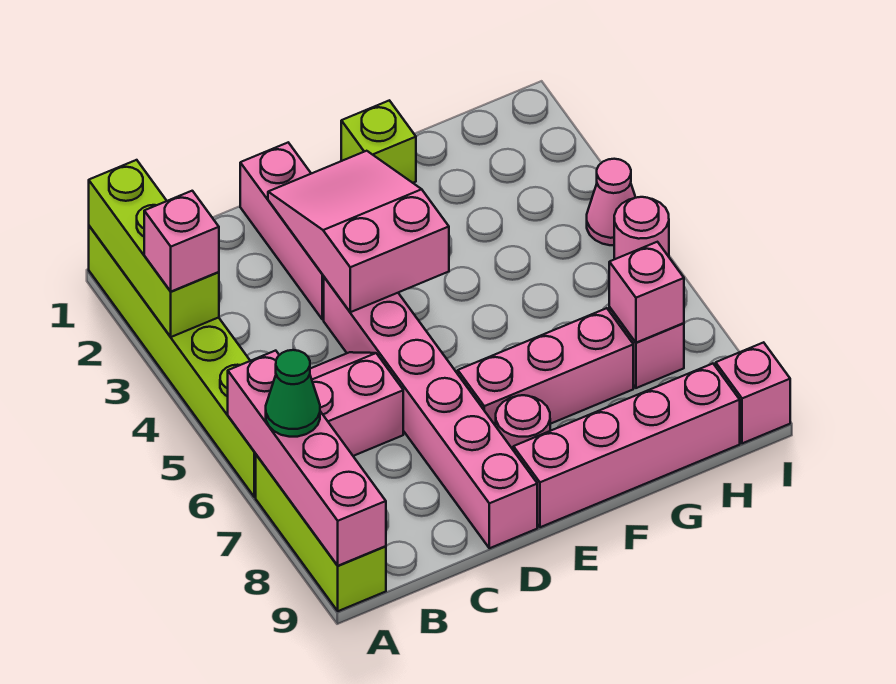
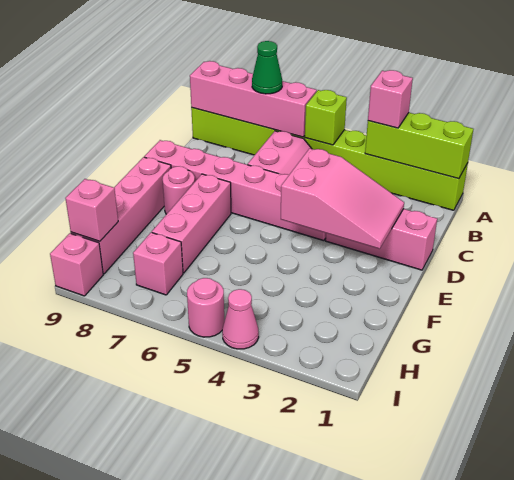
lime 1x1 brick [341,100,416,183] -> lime 1x1 brick moved to [305,90,347,145]
pink 1x1 brick [609,242,684,343] -> pink 1x1 brick moved to [65,179,118,241]

